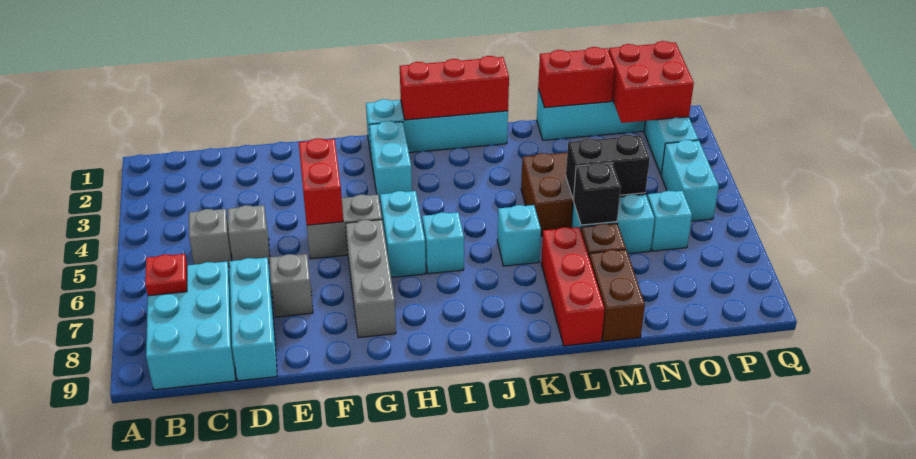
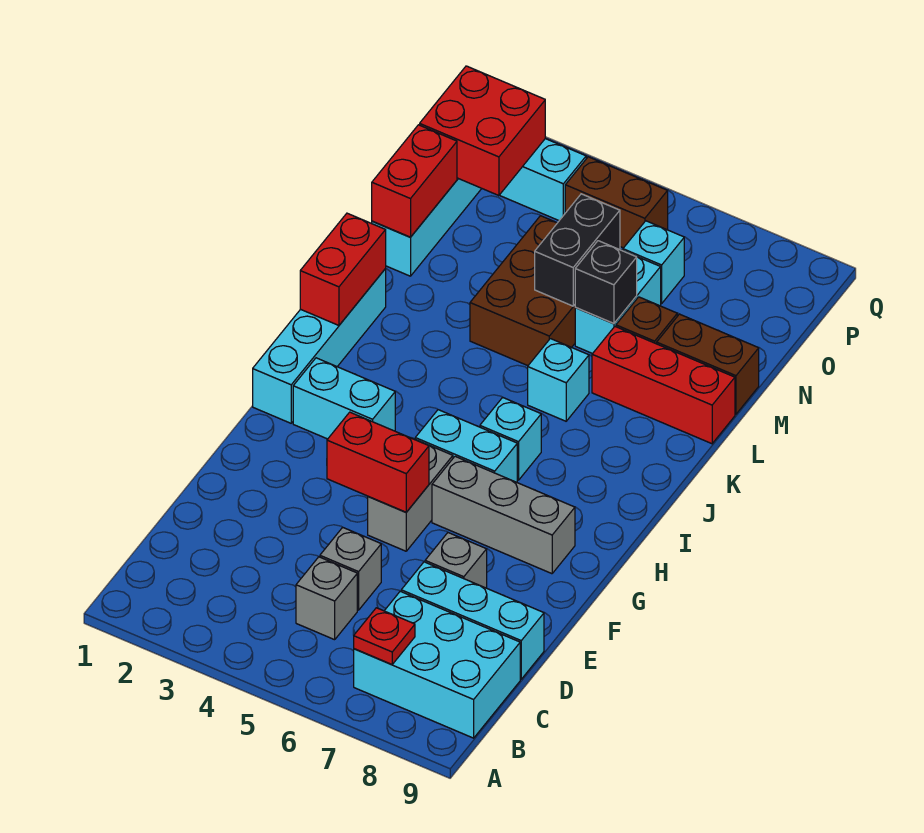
red 1x3 brick [400,56,509,120] -> red 1x2 brick [300,213,386,325]
cyan 1x2 brick [661,140,719,221] -> brown 1x2 brick [565,157,668,248]

